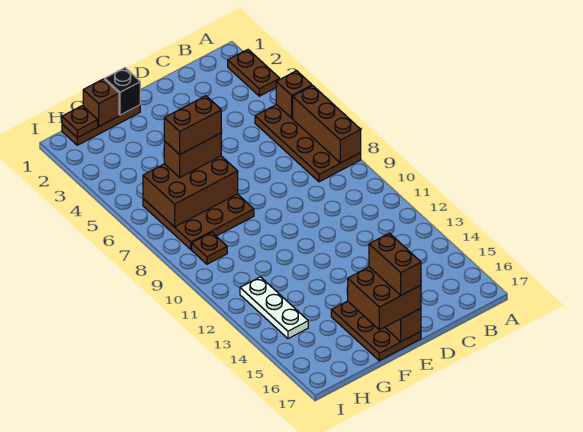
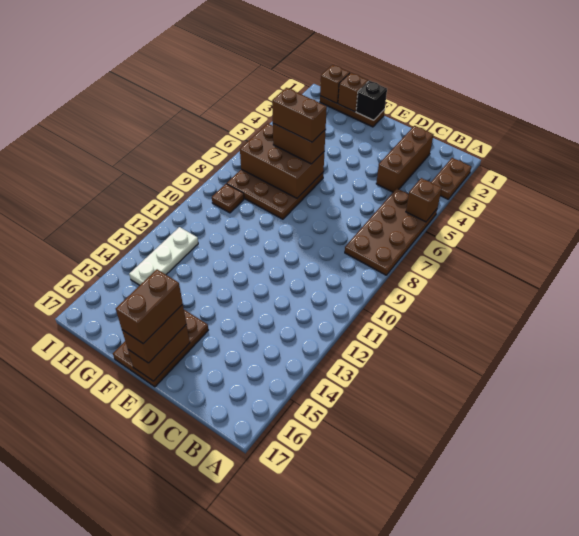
brown 1x3 brick [293,86,361,163] -> brown 1x3 brick moved to [376,126,433,192]
brown 2x2 brick [348,267,421,330] -> brown 1x2 brick [122,304,186,363]
brown 1x1 plate [62,106,98,138] -> brown 1x1 brick [320,65,350,103]

